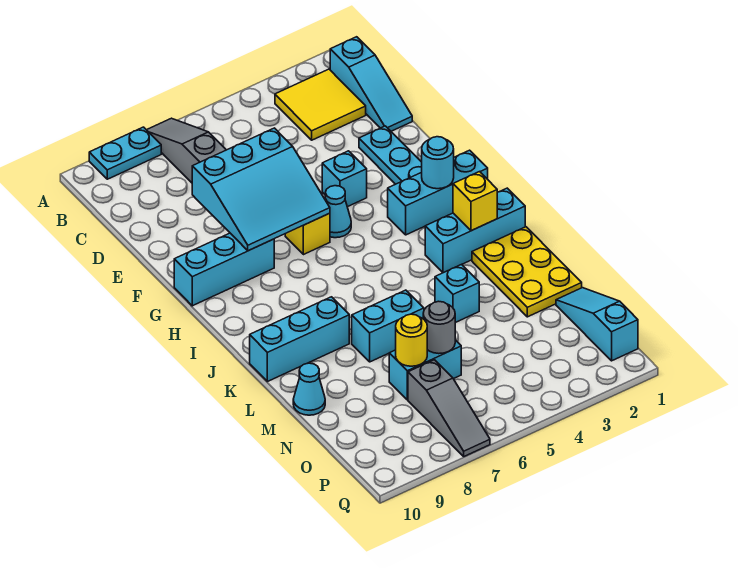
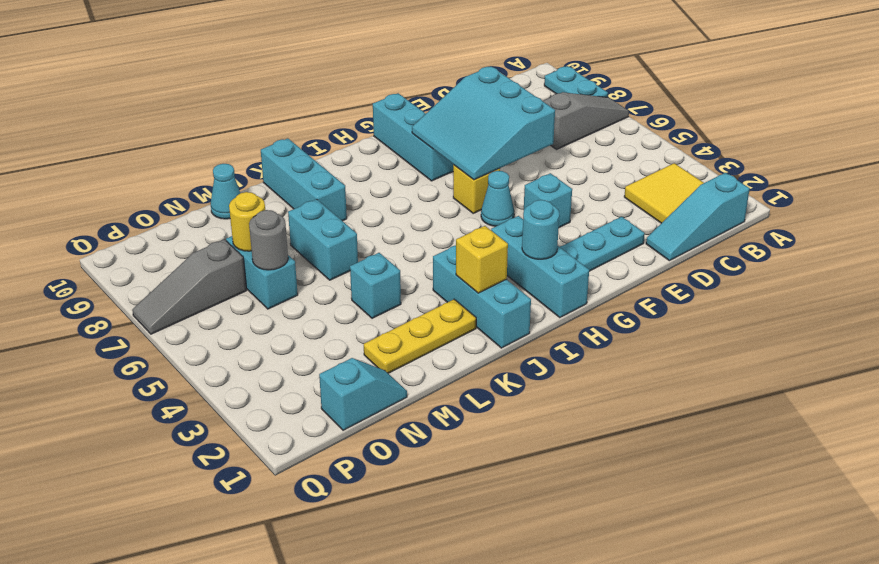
yellow 2x3 plate [472,227,582,317] -> yellow 1x3 plate [364,299,476,373]
cyan 1x3 slope [556,288,638,361] -> cyan 1x2 slope [319,358,407,430]

